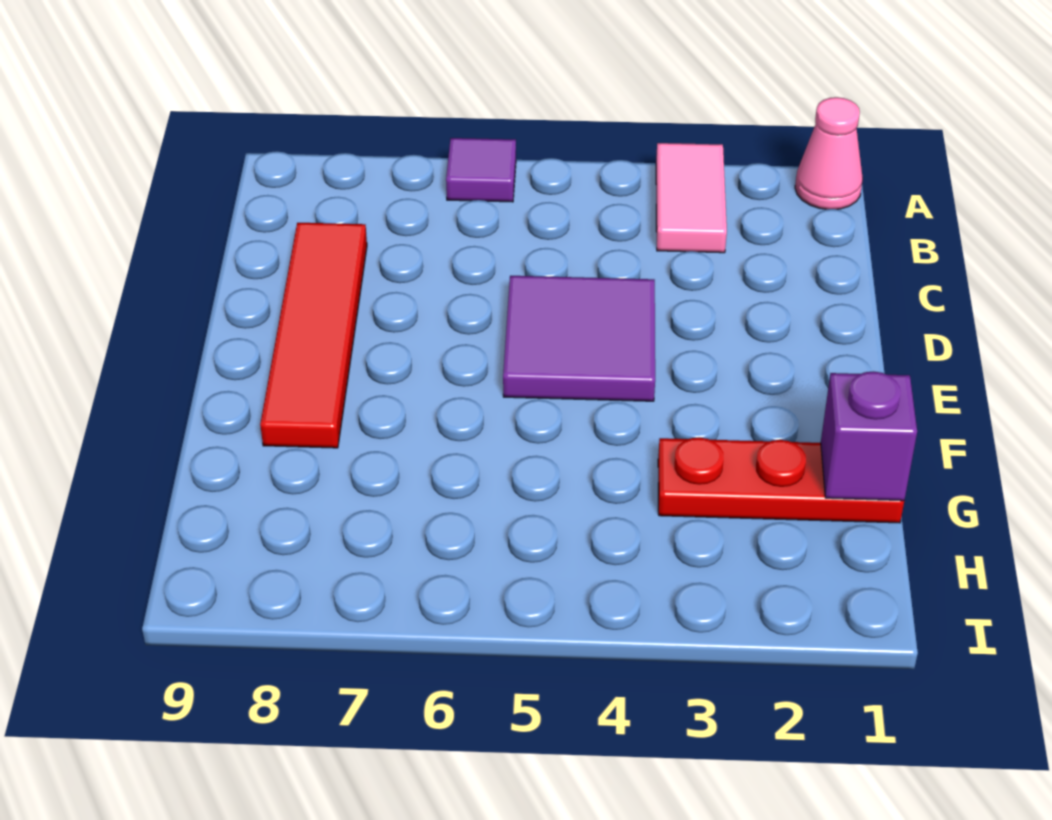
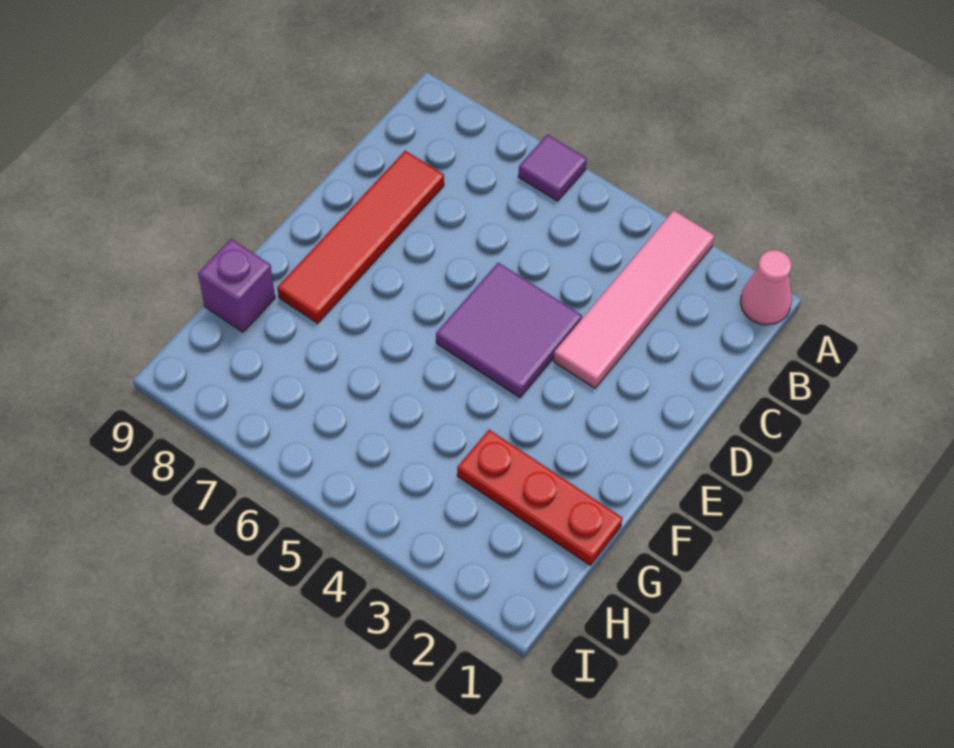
pink 1x2 tile [656,143,727,253] -> pink 1x4 tile [554,211,714,388]
purple 1x1 brick [821,371,917,501] -> purple 1x1 brick moved to [198,239,275,332]

